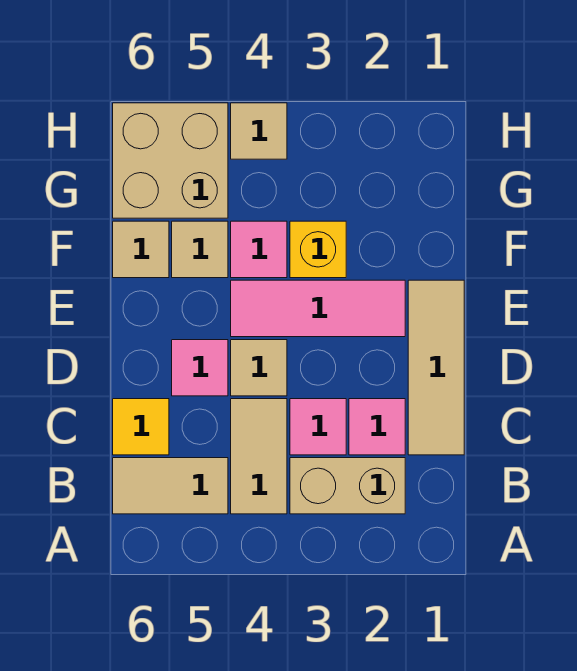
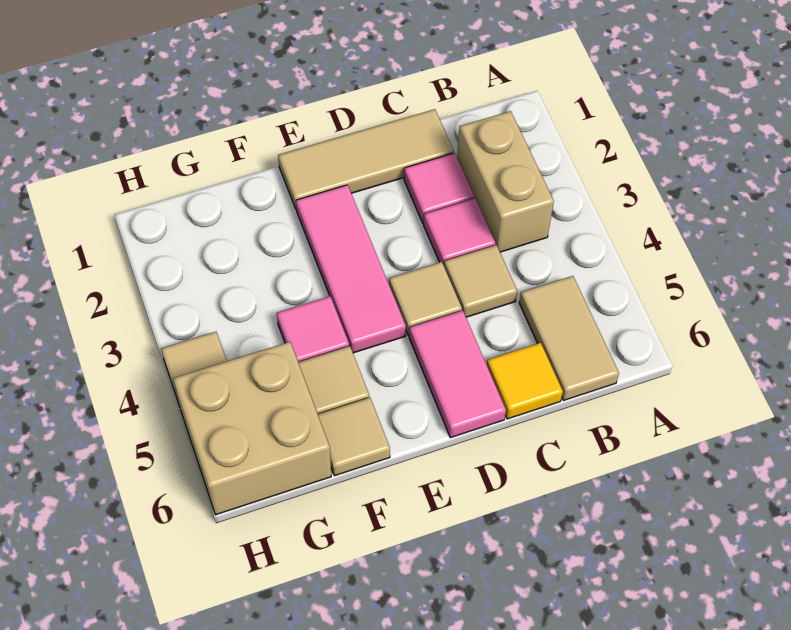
tan 1x2 tile [231,399,287,514] -> tan 1x1 tile [444,245,517,317]
pink 1x1 tile [172,340,228,396] -> pink 1x2 tile [409,311,506,438]
yellow 1x1 brick [290,221,346,278] -> none

